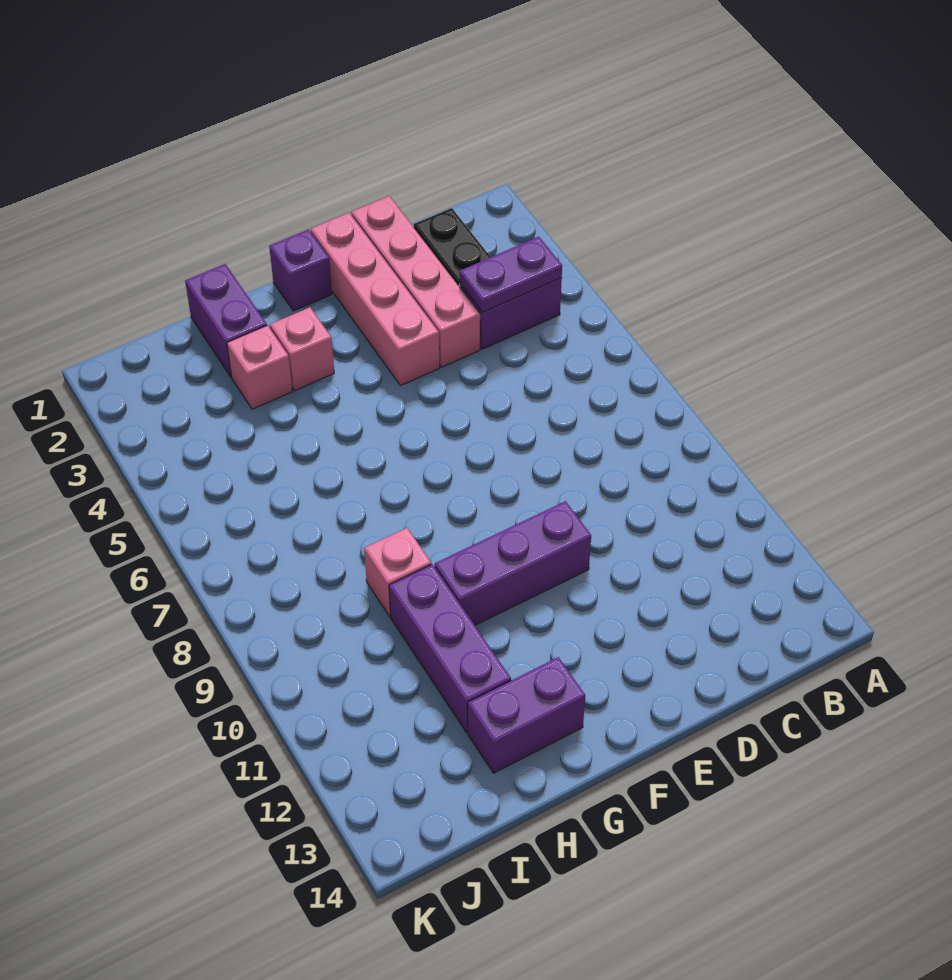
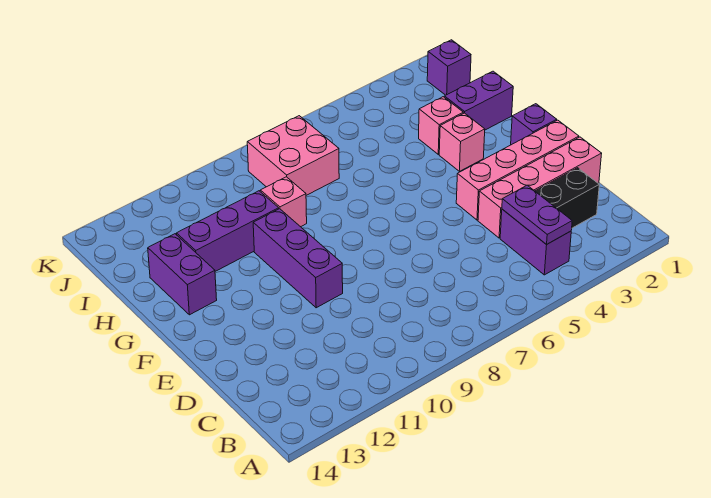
none -> pink 2x2 brick [247,116,339,195]
none -> purple 1x1 brick [427,40,471,95]

